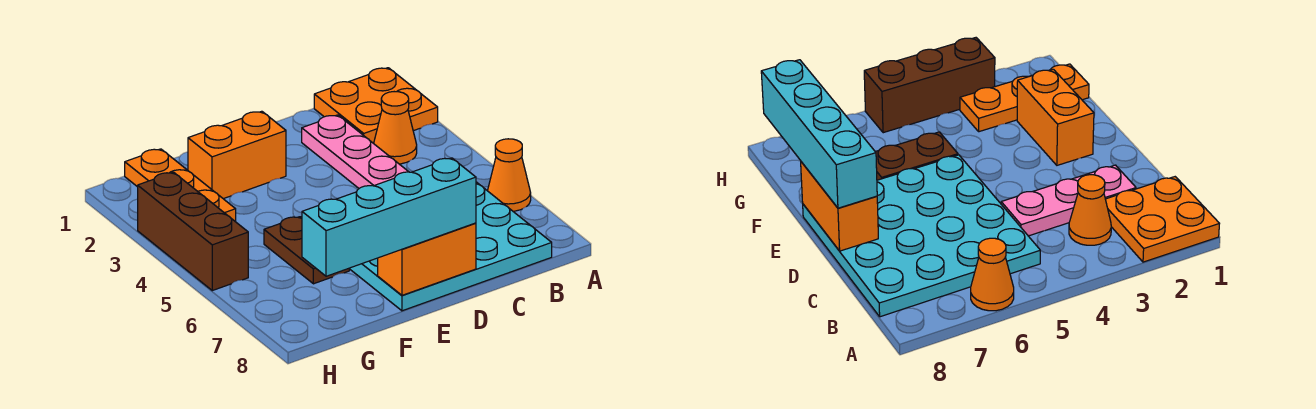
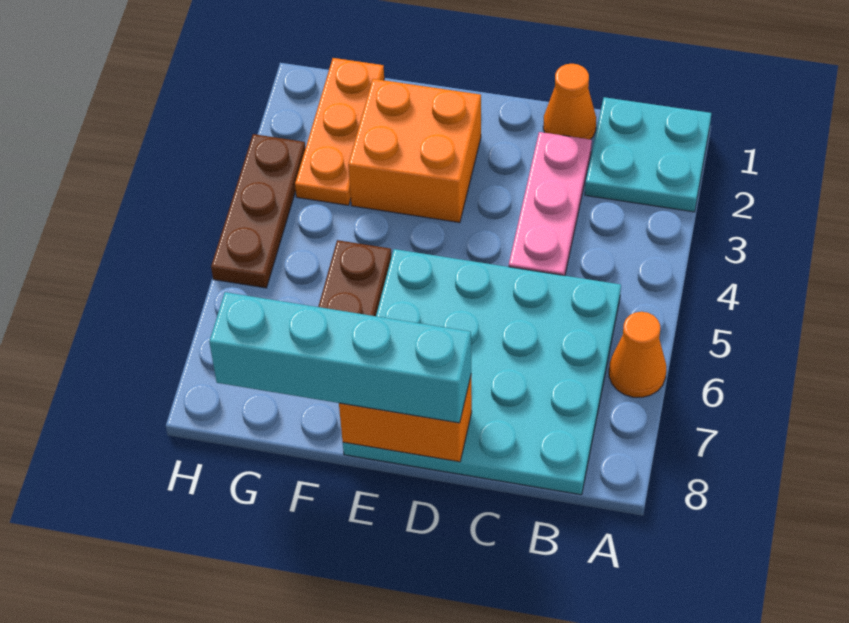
orange 2x2 plate [314,68,438,143] -> cyan 2x2 plate [585,97,711,212]
orange 1x1 cone [374,92,417,164] -> orange 1x1 cone moved to [543,64,596,139]
orange 1x2 brick [188,111,286,199] -> orange 2x2 brick [348,79,481,223]
brown 1x3 brick [138,172,248,291] -> brown 1x3 plate [211,134,305,288]

